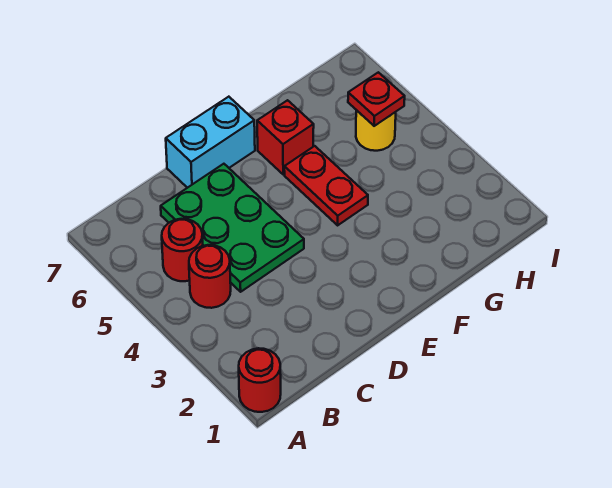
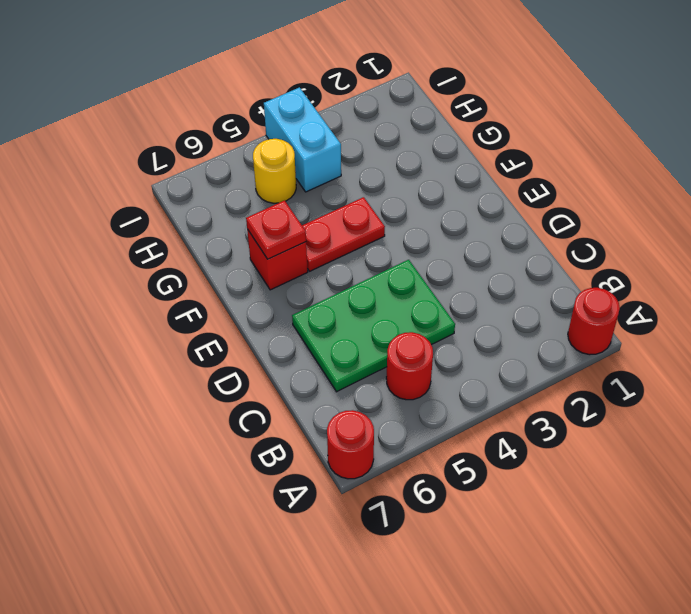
red 1x1 round brick [189,245,231,308] -> red 1x1 round brick moved to [327,410,374,479]
cyan 1x2 brick [166,97,255,188] -> cyan 1x2 brick moved to [264,87,341,192]
red 1x1 plate [348,72,405,126] -> red 1x1 plate moved to [246,200,306,259]

